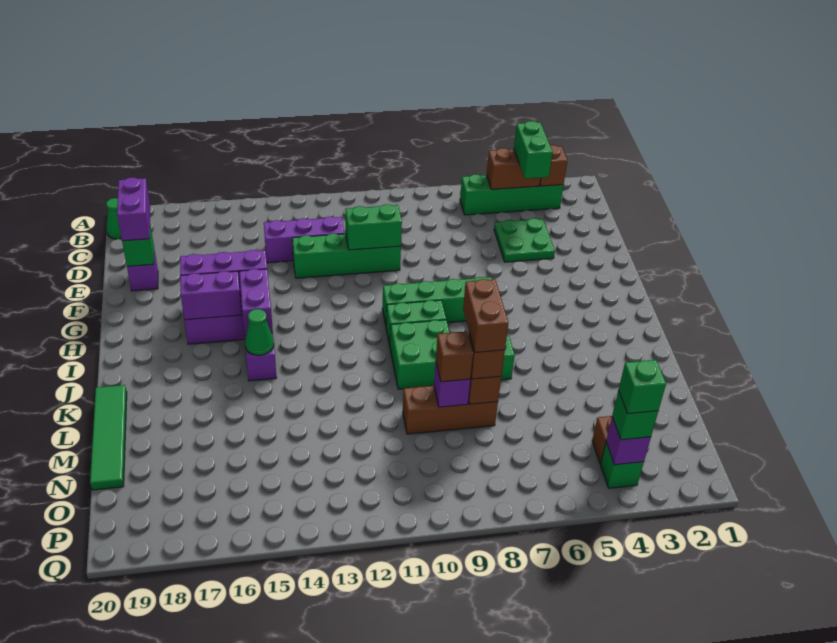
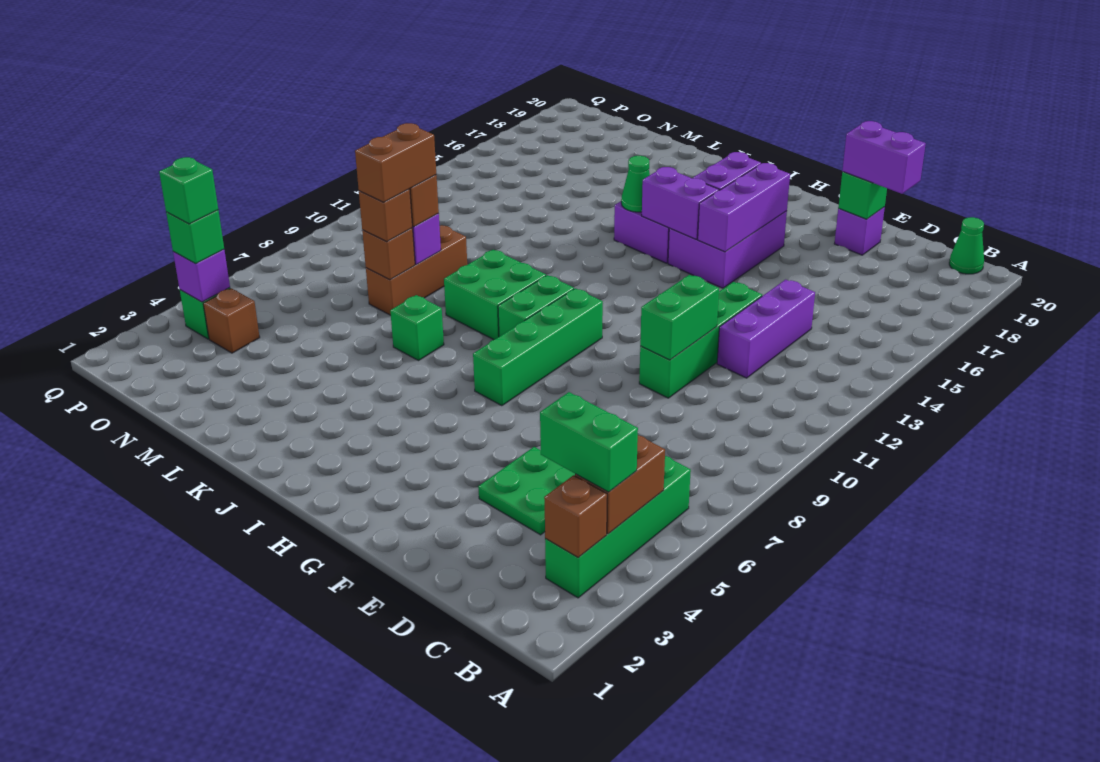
green 1x4 tile [90,385,127,490] -> none
brown 1x2 brick [463,279,508,353] -> brown 1x2 brick turned to [355,123,436,202]

